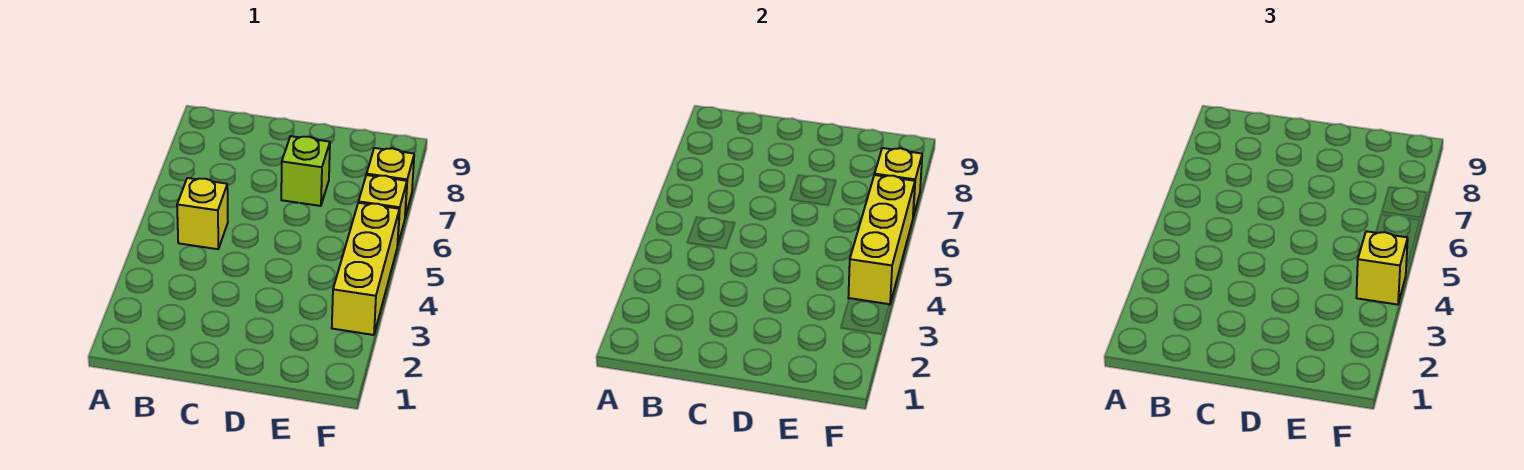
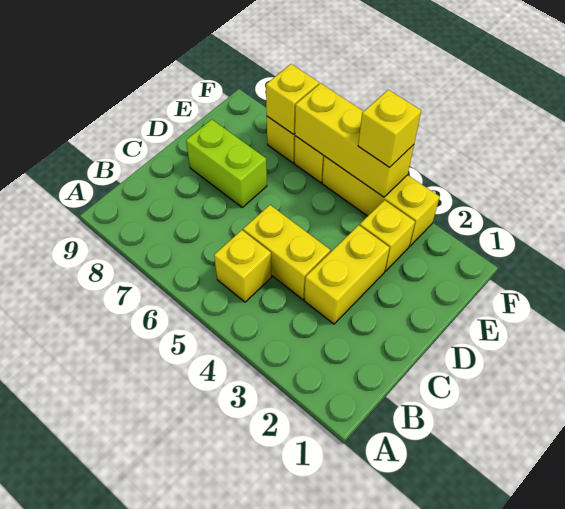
none -> yellow 1x2 brick [304,225,390,324]
none -> yellow 1x2 brick [243,205,330,300]
lime 1x1 brick [281,136,330,206] -> lime 1x2 brick [186,119,267,207]
none -> yellow 1x1 brick [360,200,415,271]

